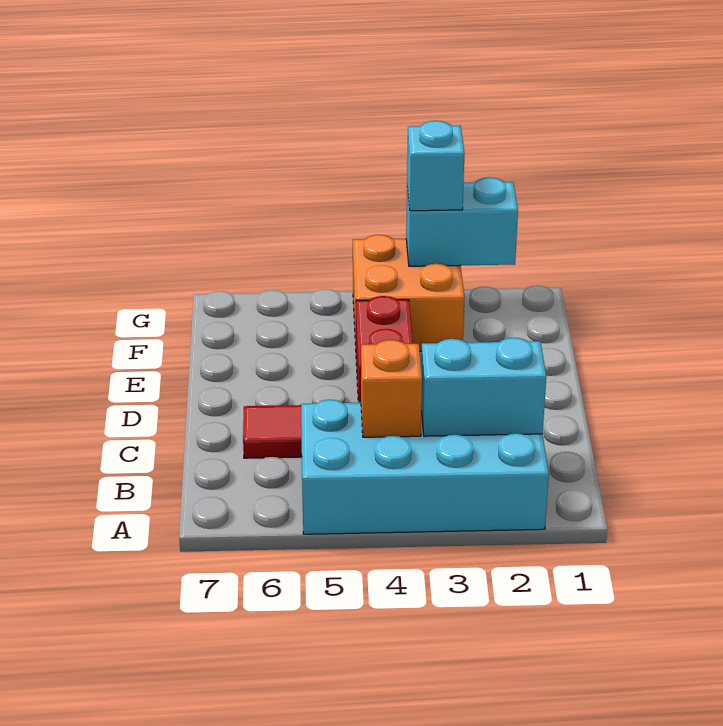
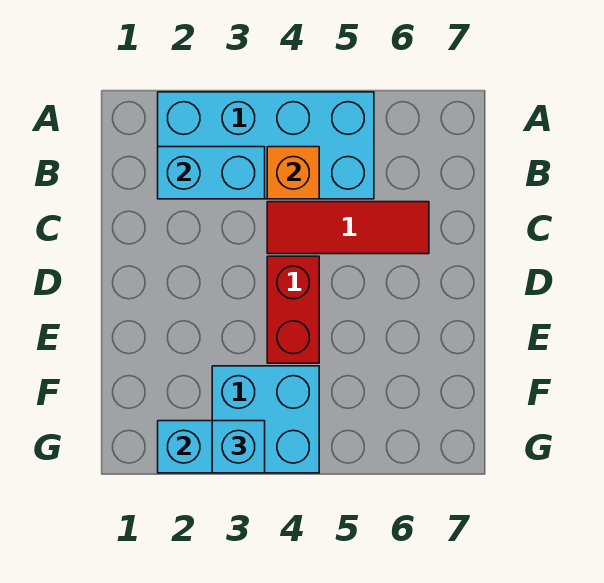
orange 2x2 brick [353,235,465,351] -> cyan 2x2 brick [212,366,319,473]

